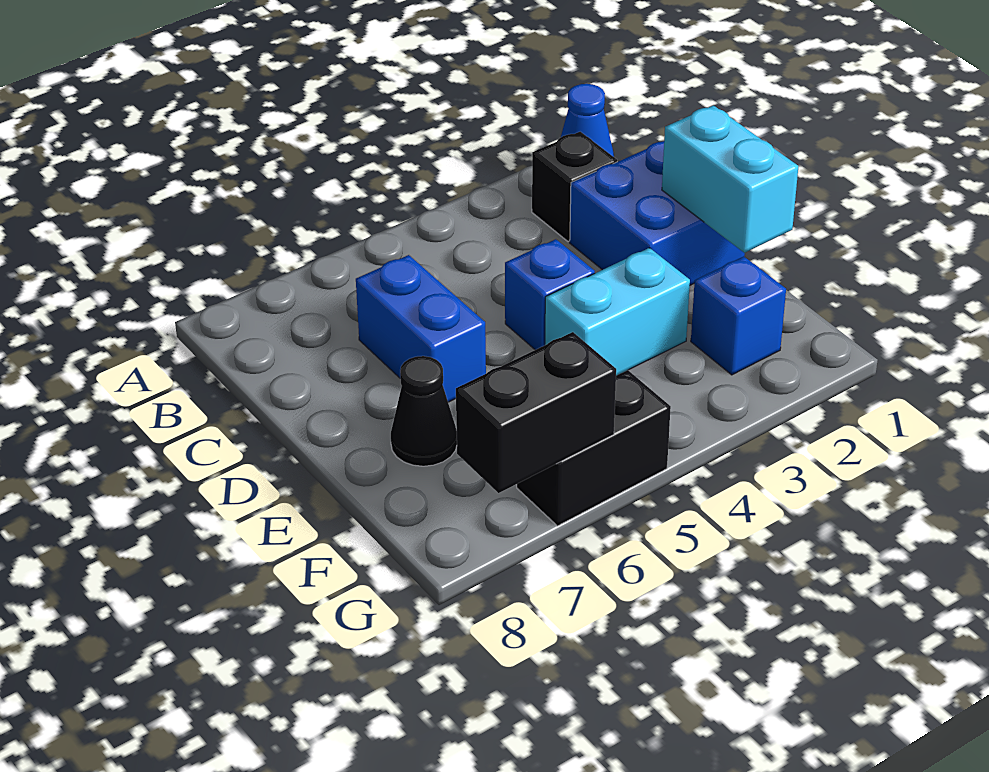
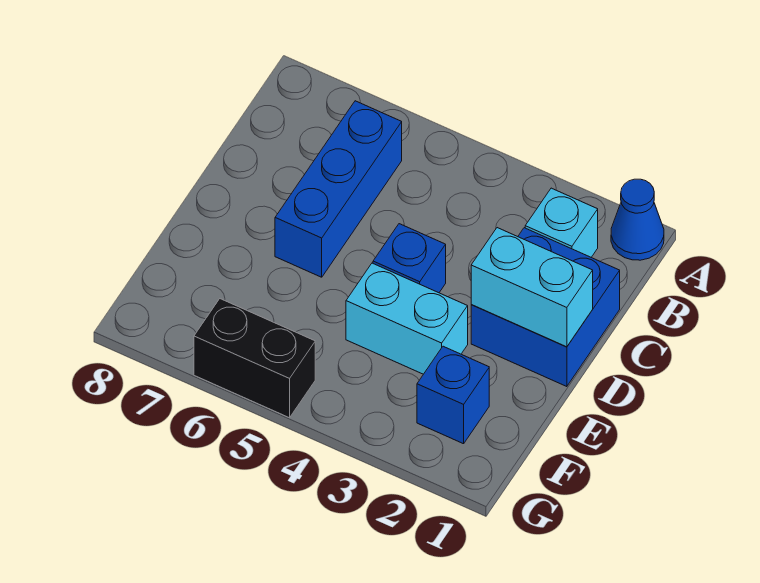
black 1x1 brick [532,132,617,241] -> cyan 1x1 brick [525,188,598,257]
blue 1x2 brick [356,255,486,402] -> blue 1x3 brick [275,101,402,277]
cyan 1x2 brick [662,105,798,253] -> cyan 1x2 brick turned to [471,228,593,347]
black 1x1 cone [391,356,457,466] -> none
black 1x2 brick [456,332,616,493] -> none

